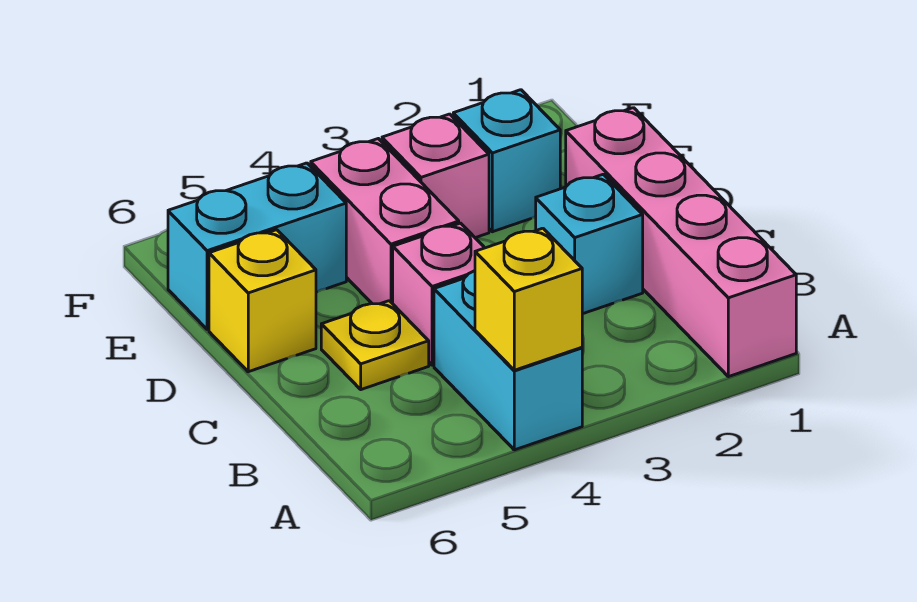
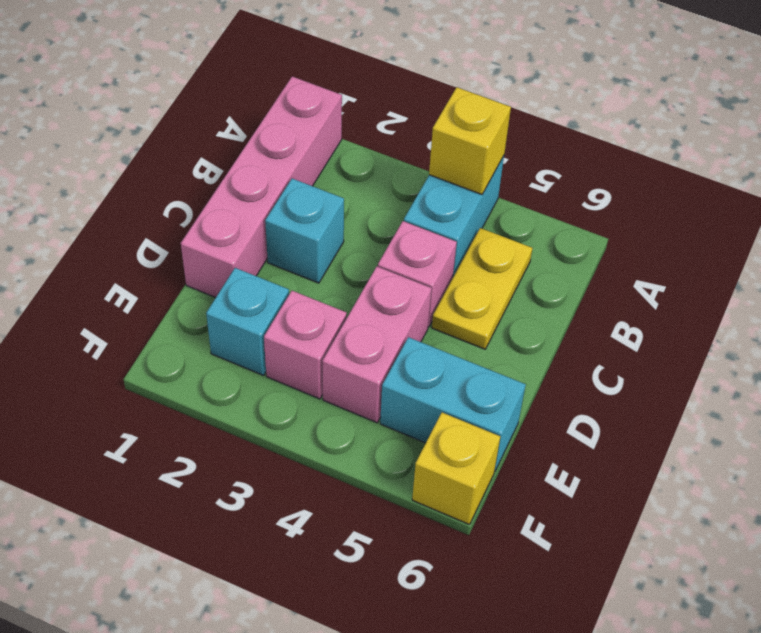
yellow 1x1 plate [321,301,429,390] -> yellow 1x2 plate [432,228,532,349]
yellow 1x1 brick [209,230,316,372] -> yellow 1x1 brick moved to [412,413,500,525]

